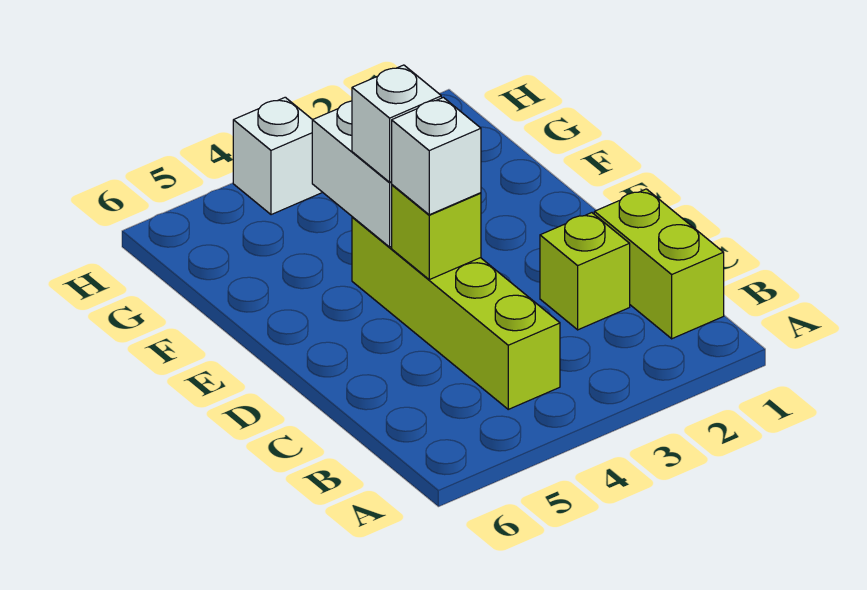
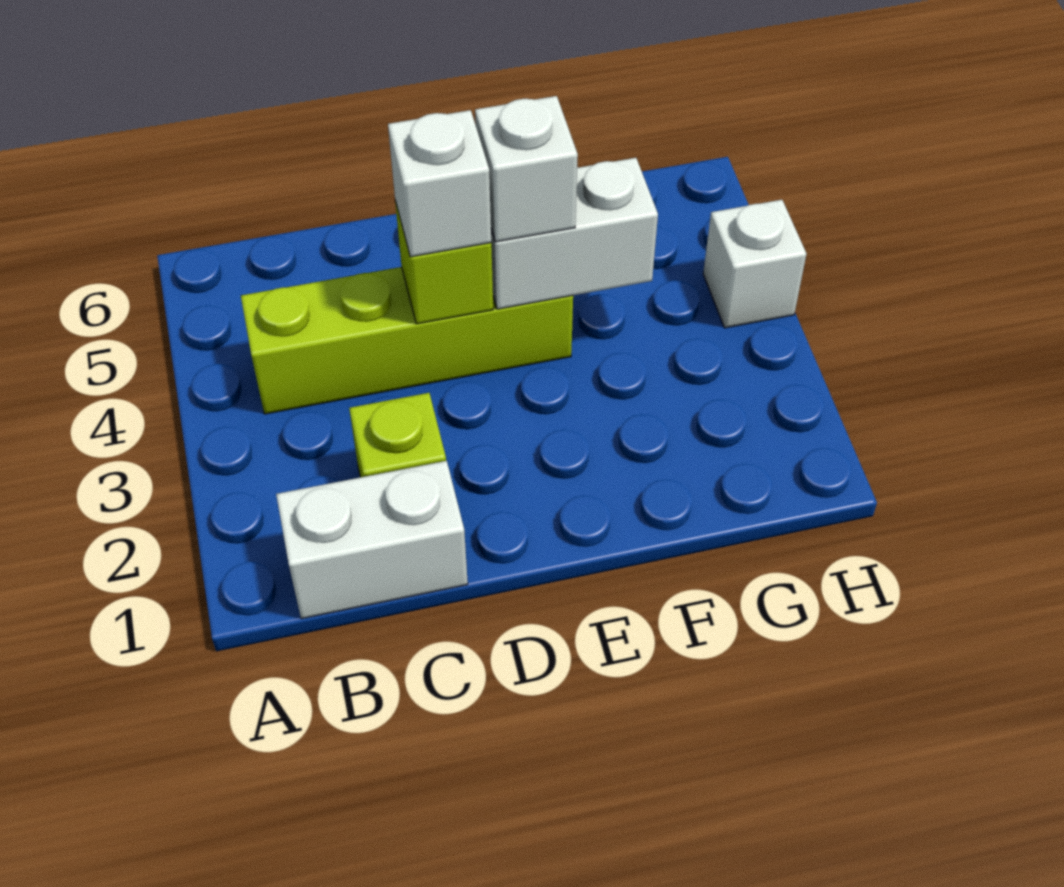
lime 1x2 brick [594,189,724,339] -> white 1x2 brick [276,461,468,619]

